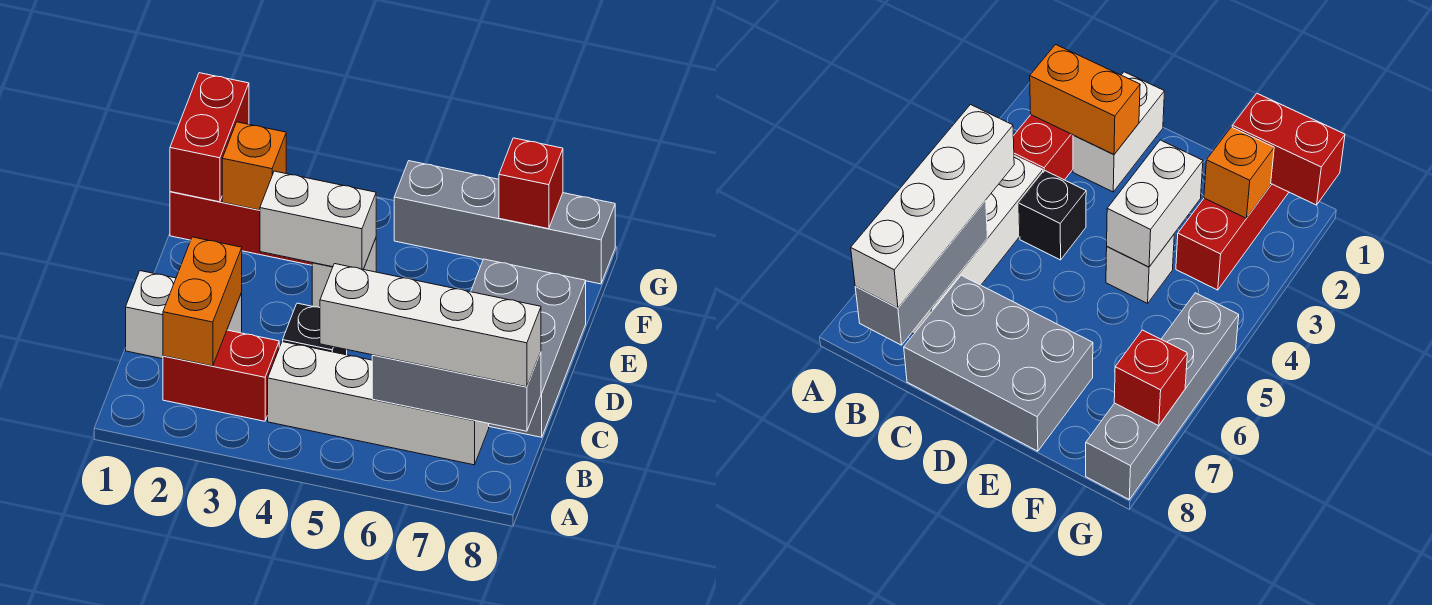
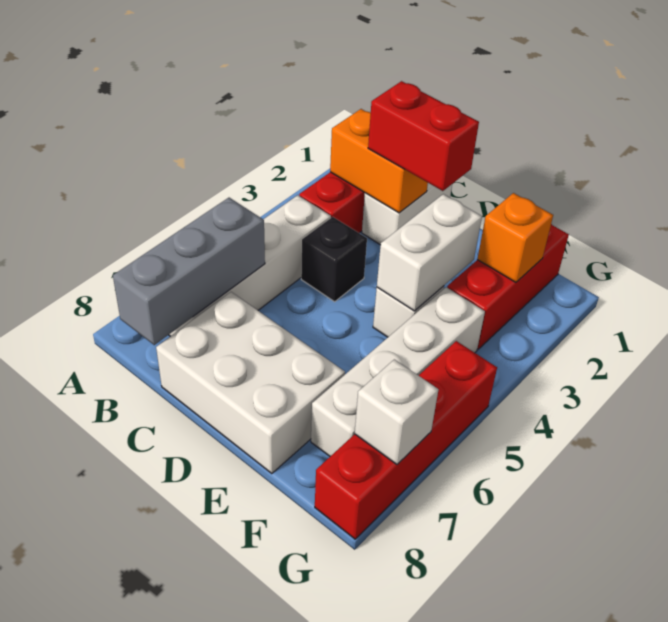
white 1x4 brick [320,264,541,387] -> white 1x4 brick moved to [311,287,485,456]
grey 2x3 brick [471,259,586,437] -> white 2x3 brick [156,292,345,474]
red 1x2 brick [170,73,249,202] -> red 1x2 brick moved to [368,81,479,191]
grey 1x4 brick [394,161,615,284] -> red 1x4 brick [315,341,497,539]
red 1x1 brick [499,138,563,229] -> white 1x1 brick [355,359,438,464]

